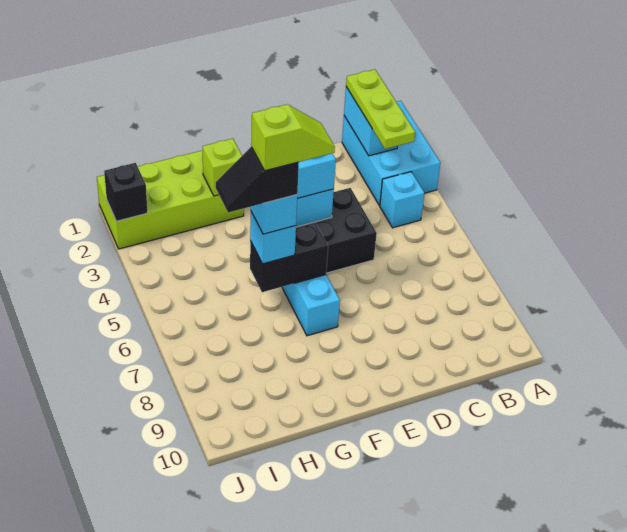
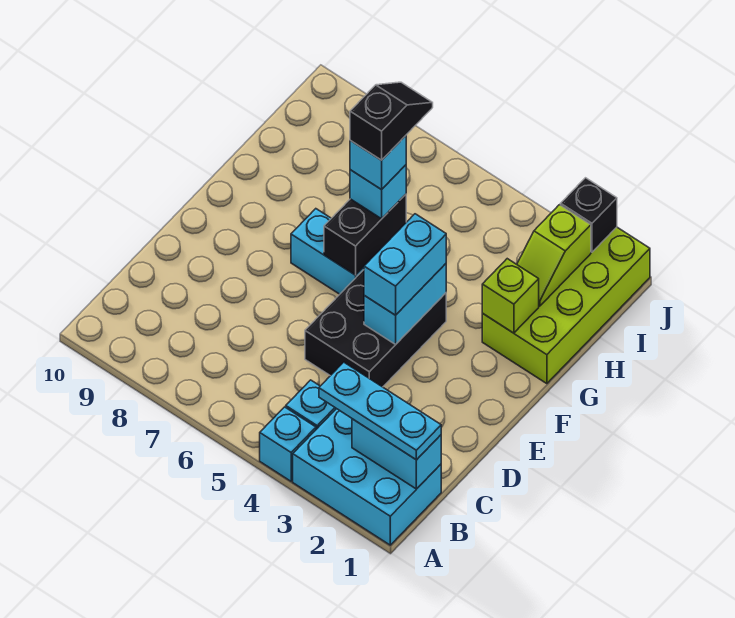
none -> cyan 1x1 brick [260,407,316,481]
lime 1x3 plate [346,69,415,149] -> cyan 1x3 plate [319,362,441,460]
lime 1x2 slope [251,104,335,171] -> lime 1x2 slope moved to [517,205,591,306]

